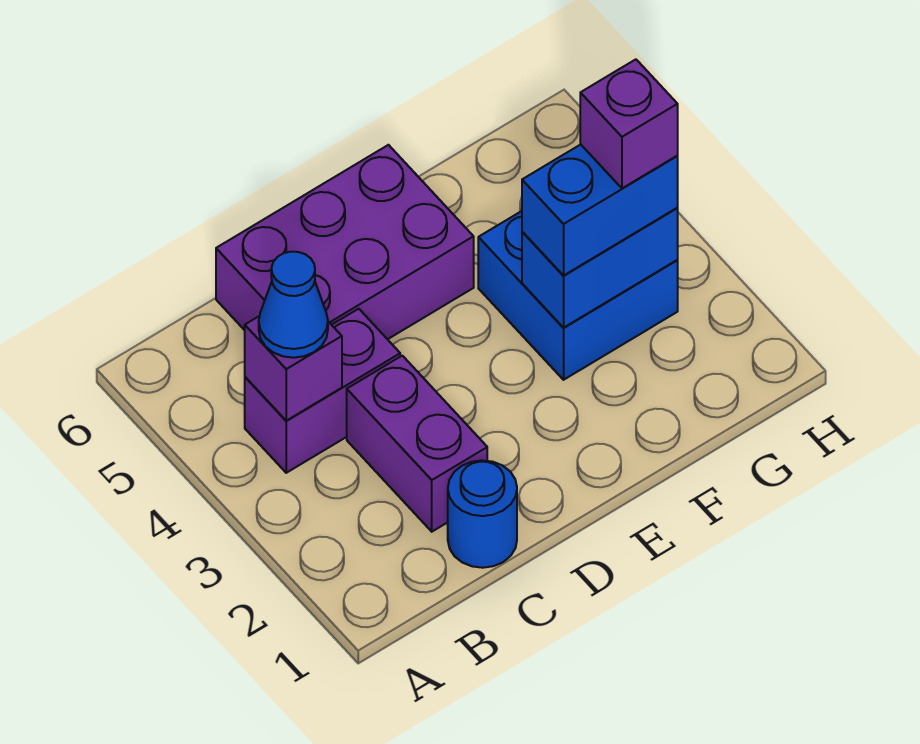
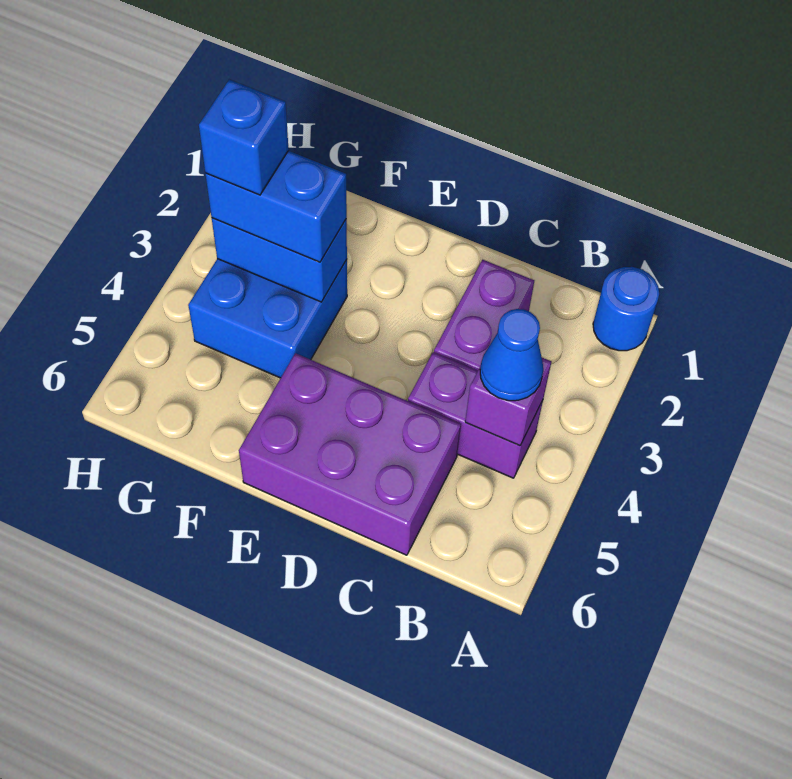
blue 1x1 round brick [448,460,517,568] -> blue 1x1 round brick moved to [593,267,659,351]
purple 1x1 brick [580,59,678,188] -> blue 1x1 brick [199,80,289,195]

